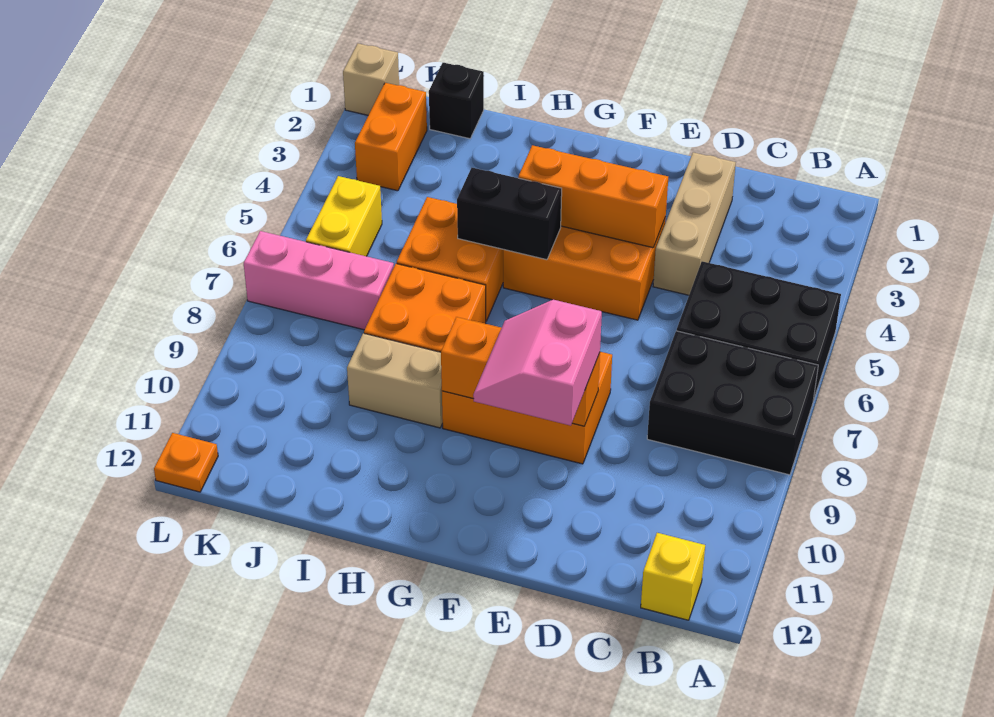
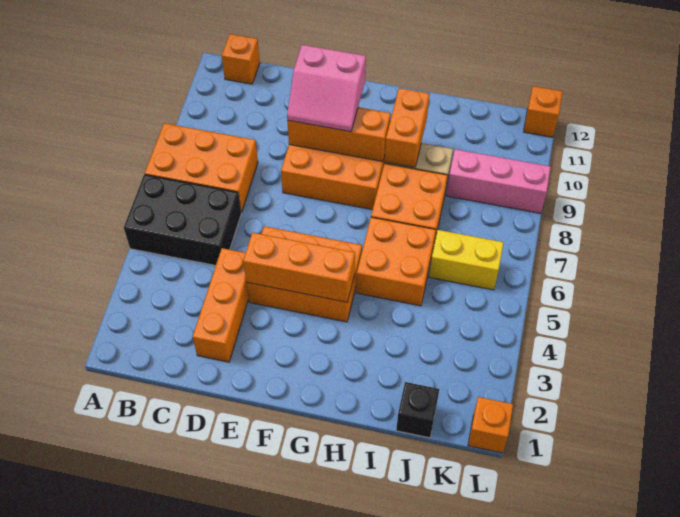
black 2x3 brick [647,331,818,475] -> orange 2x3 brick [145,123,258,213]
yellow 1x1 brick [641,533,705,620] -> orange 1x1 brick [222,34,260,84]
tan 1x3 brick [653,152,736,295] -> orange 1x3 brick [193,248,249,362]
pink 2x2 slope [473,300,602,426] -> pink 2x2 slope turned to [287,45,366,132]
black 1x2 brick [457,168,562,260] -> none
pink 1x3 brick [244,231,394,330] -> pink 1x3 brick moved to [446,149,551,213]
orange 1x2 brick [355,83,427,191] -> orange 1x2 brick moved to [385,88,430,167]
yellow 1x2 brick [306,176,382,256] -> yellow 1x2 brick turned to [429,230,503,290]
tan 1x1 brick [343,44,399,115] -> orange 1x1 brick [468,397,513,453]
orange 1x1 plate [154,433,218,492] -> orange 1x1 brick [524,86,563,137]

